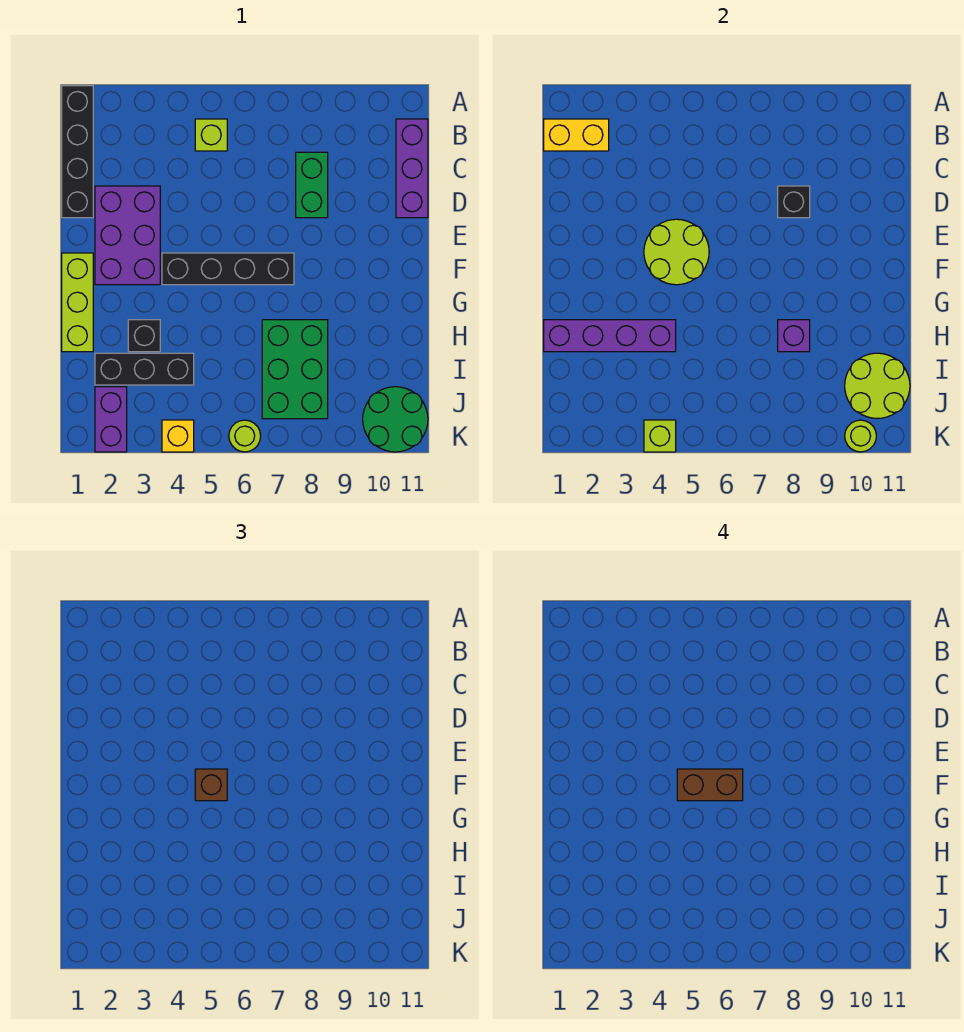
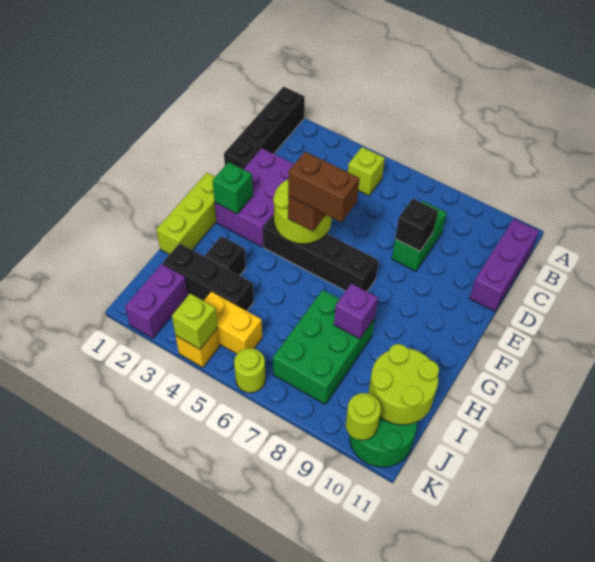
yellow 1x2 brick [544,119,609,151] -> yellow 1x2 brick moved to [204,292,262,354]
none -> green 1x1 brick [212,162,253,214]
purple 1x4 brick [544,320,676,352] -> none

